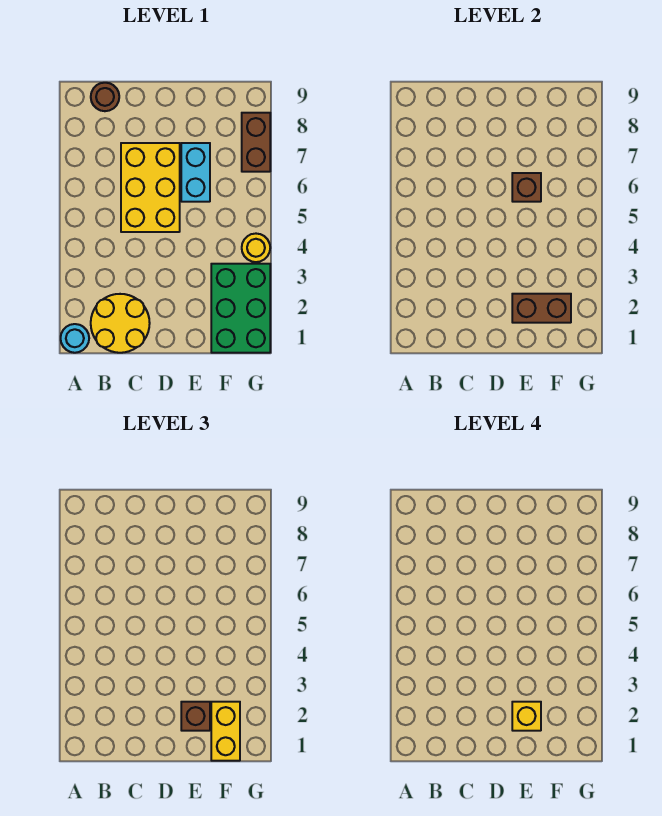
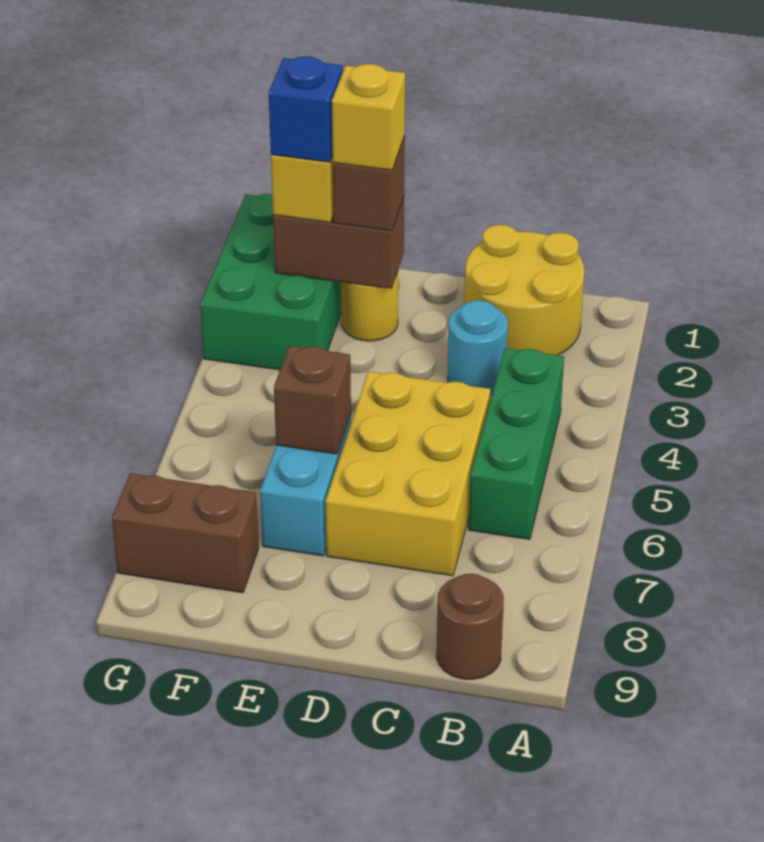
cyan 1x1 round brick [61,324,89,353] -> cyan 1x1 round brick moved to [447,300,508,395]
none -> green 1x3 brick [469,348,564,539]
none -> blue 1x1 brick [269,56,343,162]
yellow 1x1 round brick [242,234,270,262] -> yellow 1x1 round brick moved to [341,272,398,341]
brown 1x2 brick [242,113,270,172] -> brown 1x2 brick turned to [112,473,259,593]

